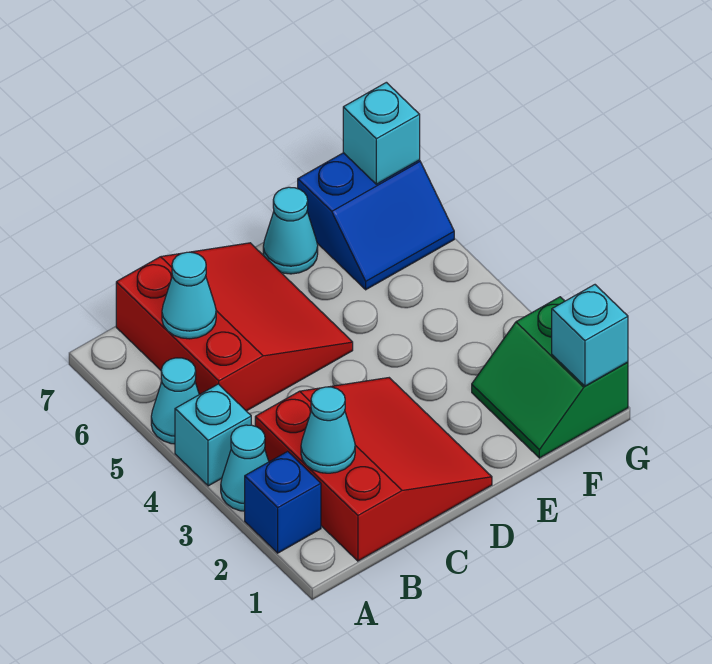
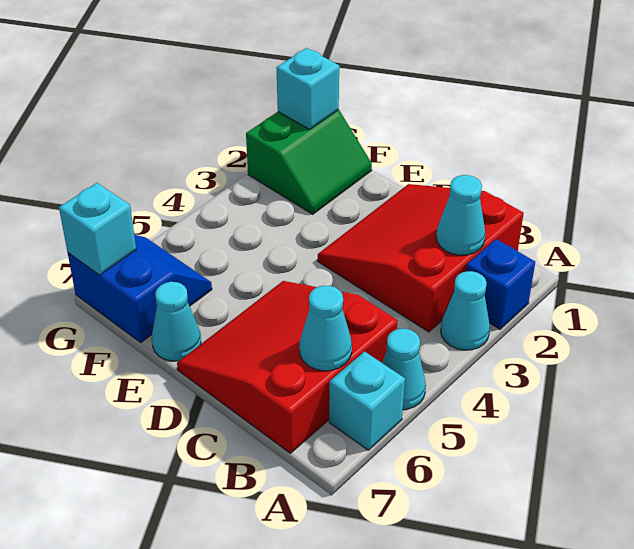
cyan 1x1 brick [175,384,251,486] -> cyan 1x1 brick moved to [329,352,405,450]

